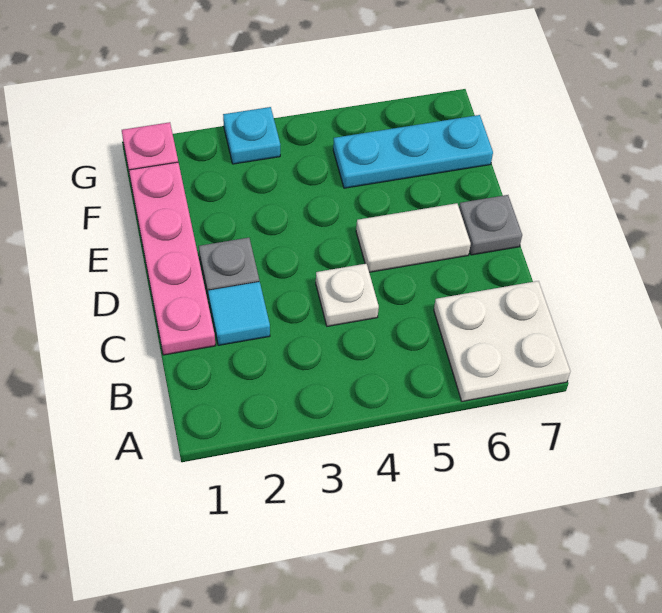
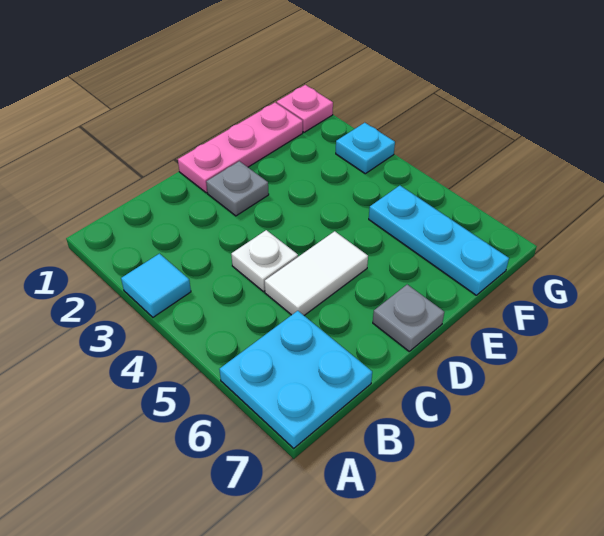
white 2x2 plate [434,281,570,401] -> cyan 2x2 plate [219,311,372,448]
pink 1x4 plate [129,162,216,355] -> pink 1x3 plate [178,103,303,193]
cyan 1x1 tile [208,282,270,345] -> cyan 1x1 tile moved to [121,254,191,317]
white 1x2 tile [356,203,471,272] -> white 1x2 tile turned to [265,231,368,315]

